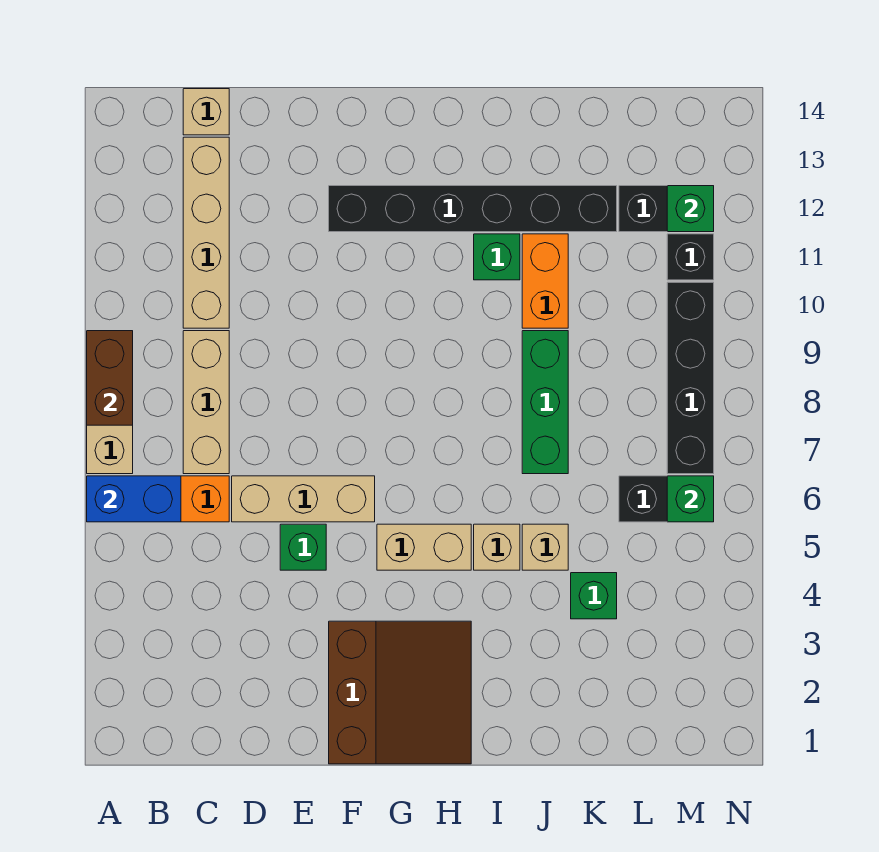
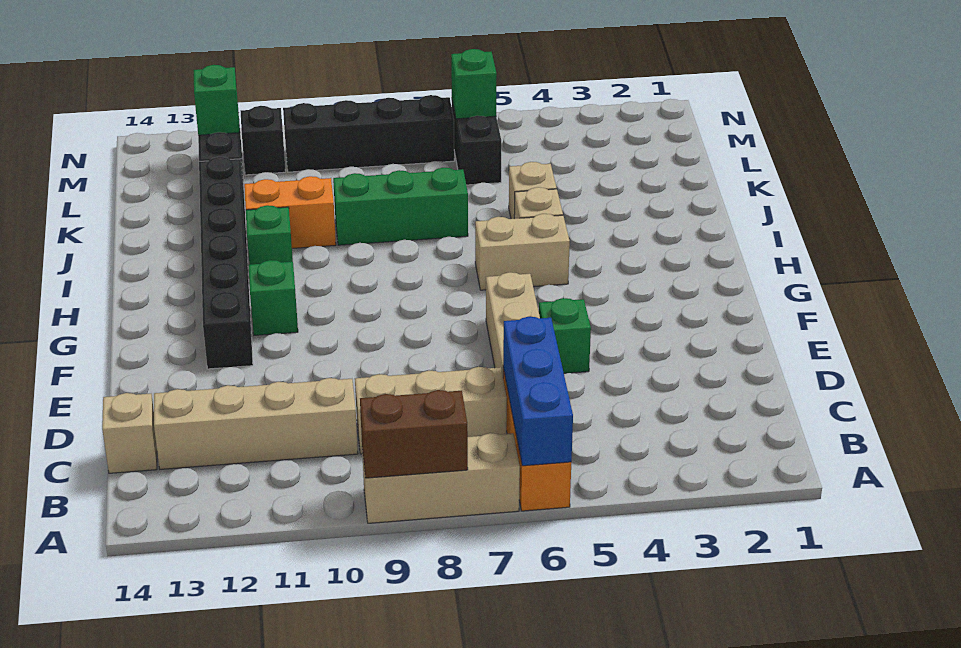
blue 1x2 brick [87,476,181,522] -> blue 1x3 brick [503,317,573,466]
brown 3x3 slope [329,621,471,764] -> none
tan 1x2 brick [377,524,471,570] -> tan 1x2 brick turned to [475,214,570,290]
green 1x1 brick [571,573,617,619] -> green 1x1 brick moved to [249,260,298,335]

